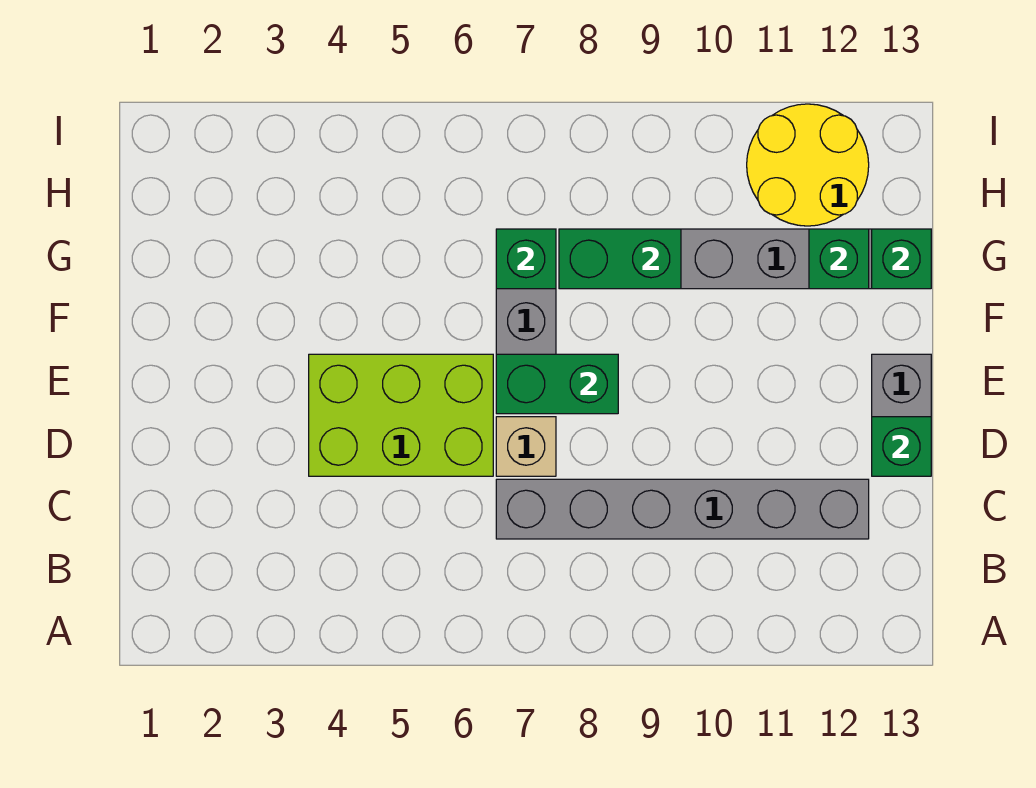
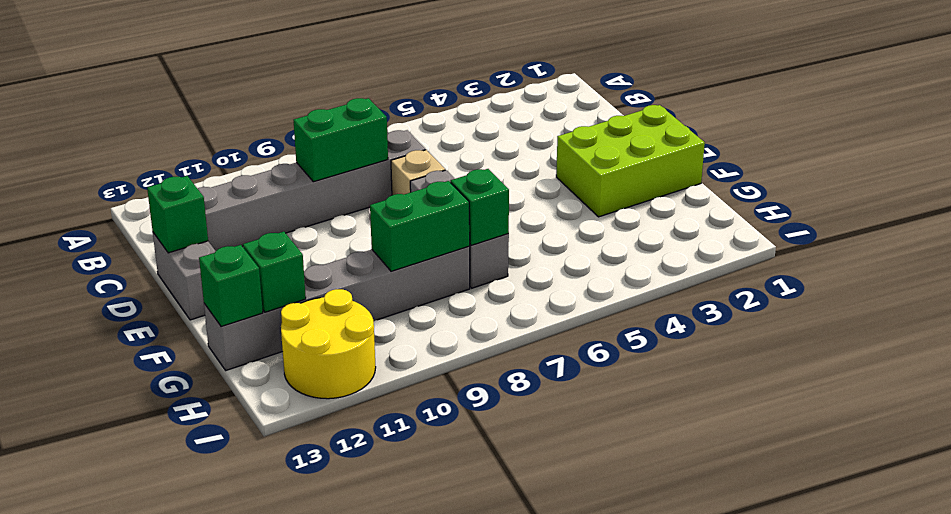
lime 2x3 brick [309,354,493,476] -> lime 2x3 brick moved to [556,105,705,217]
green 1x2 brick [496,354,618,414] -> green 1x2 brick moved to [293,98,388,182]

